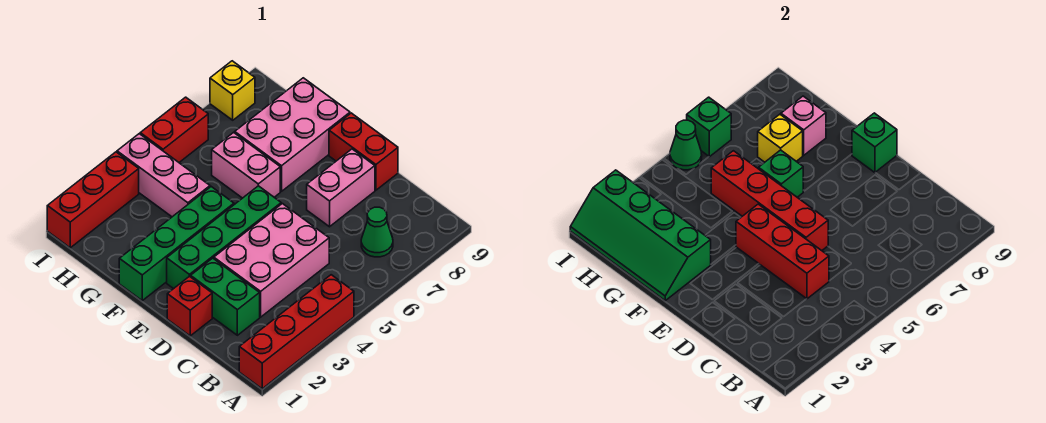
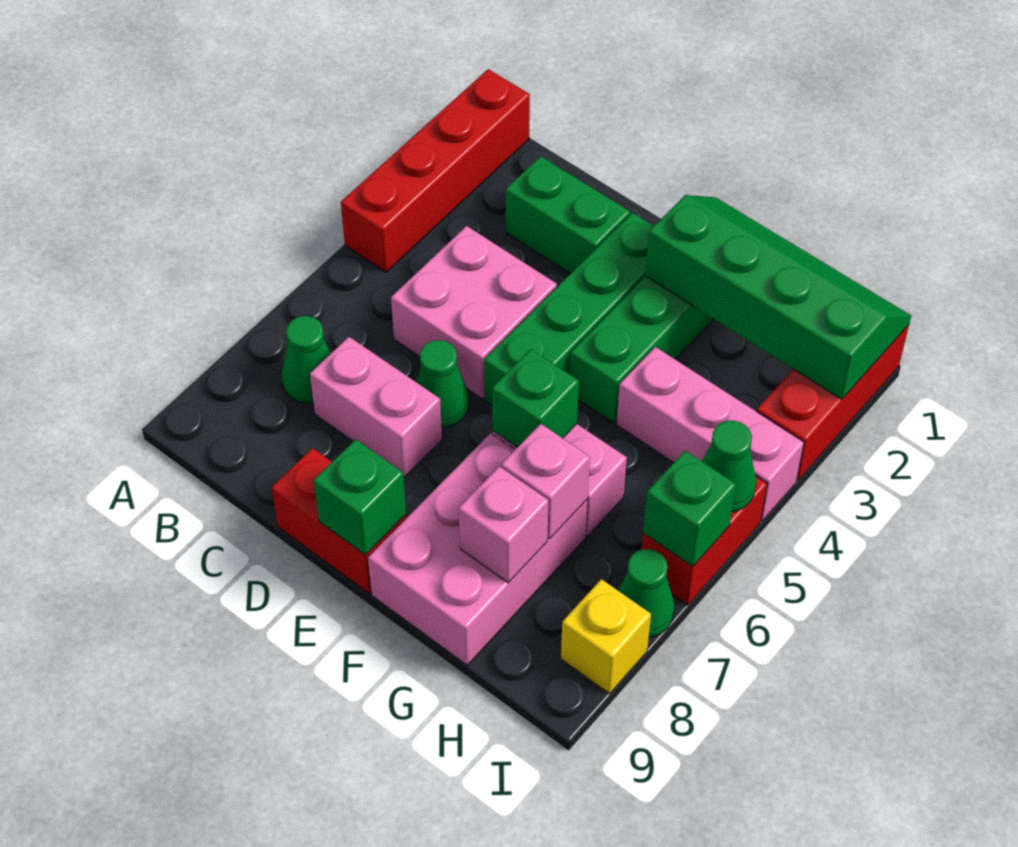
pink 2x3 brick [214,204,329,317] -> pink 2x2 brick [391,226,557,399]
red 1x3 brick [736,204,829,299] -> none
red 1x1 brick [167,276,212,336] -> none
red 1x4 brick [711,151,828,251] -> none
none -> green 1x1 cone [416,340,469,428]
pink 1x2 brick [307,149,375,227] -> pink 1x2 brick turned to [310,337,442,477]
yellow 1x1 brick [758,114,803,162] -> pink 1x1 brick [501,424,590,539]
none -> green 1x1 cone [618,549,674,638]

